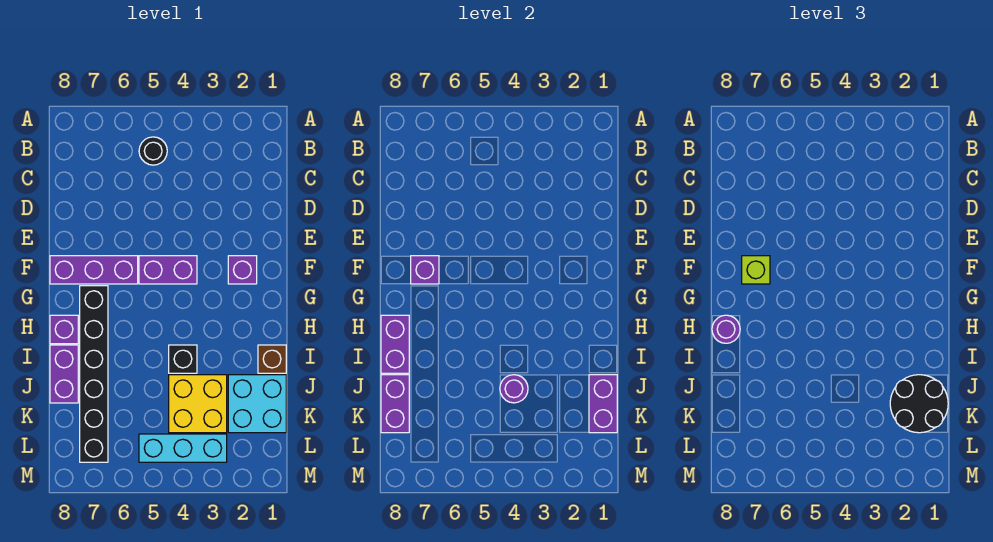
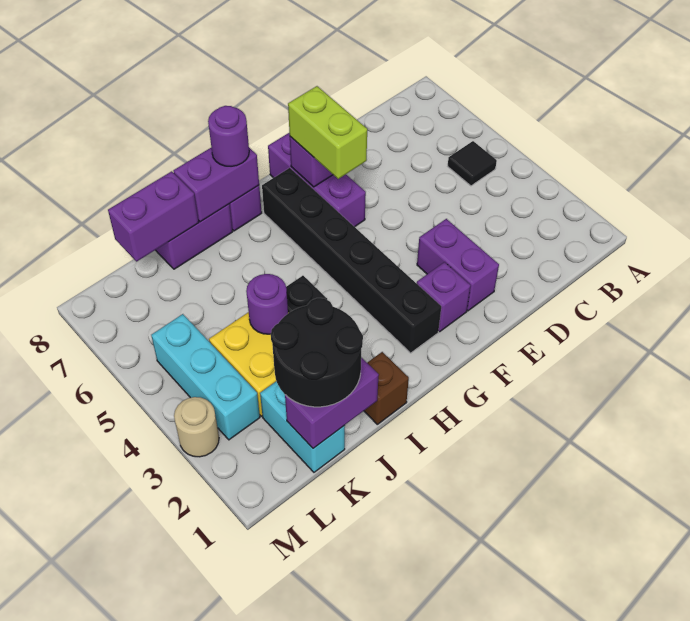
black 1x1 round brick [139,137,167,165] -> black 1x1 tile [448,141,497,186]
purple 1x2 brick [139,256,197,284] -> purple 1x2 brick moved to [417,219,499,311]
lime 1x1 brick [742,256,770,284] -> lime 1x2 brick [288,86,367,179]
black 1x6 brick [80,286,108,462] -> black 1x6 brick turned to [262,168,441,353]
cyan 2x2 brick [228,375,286,433] -> cyan 1x2 brick [260,381,345,472]
none -> tan 1x1 round brick [174,397,219,457]

